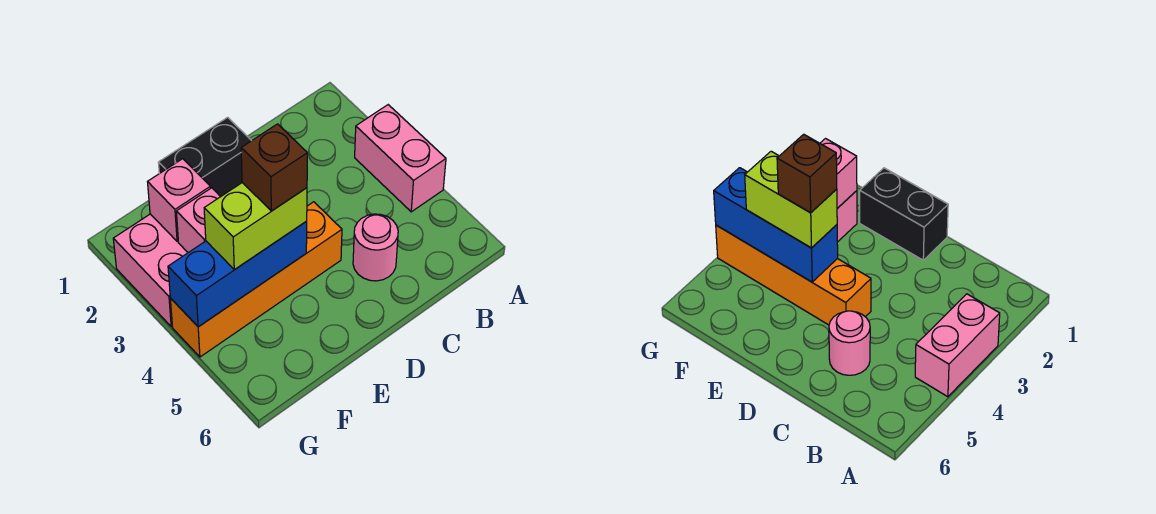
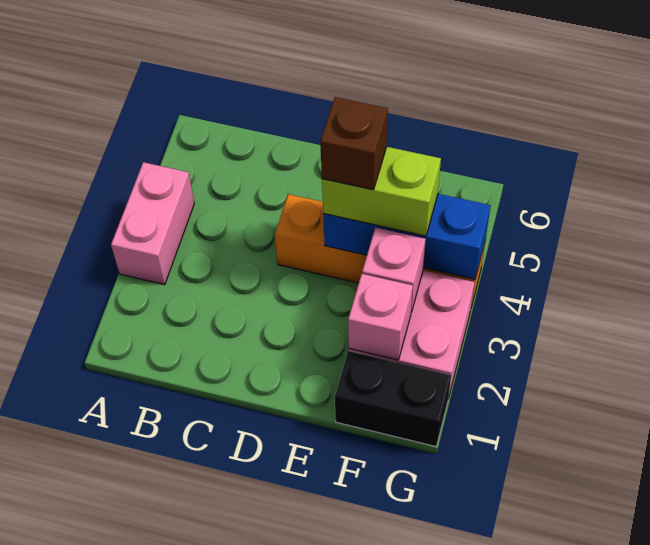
pink 1x1 round brick [353,214,398,281] -> none
black 1x2 brick [158,117,251,197] -> black 1x2 brick moved to [335,351,451,446]

